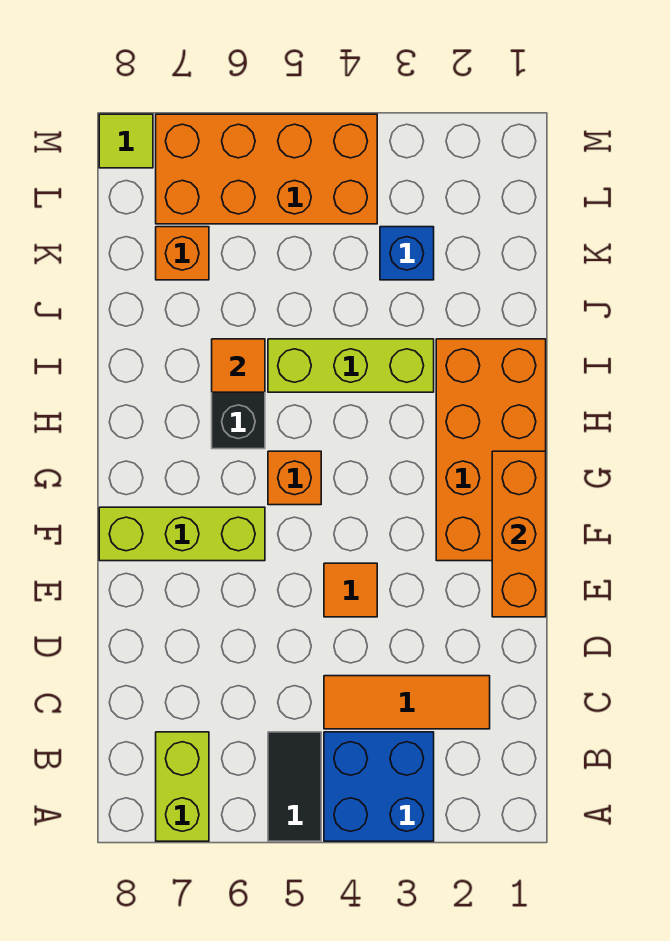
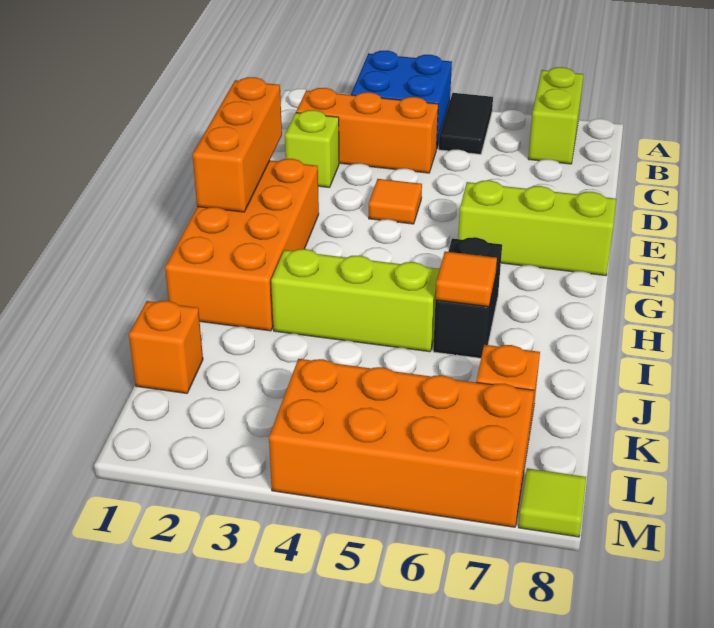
orange 1x3 tile [324,676,490,729] -> orange 1x3 brick [296,88,438,173]
none -> lime 1x1 brick [285,110,339,188]
orange 1x1 brick [268,451,321,505] -> orange 1x1 brick moved to [129,301,203,393]
blue 1x1 brick [380,227,434,280] -> none

